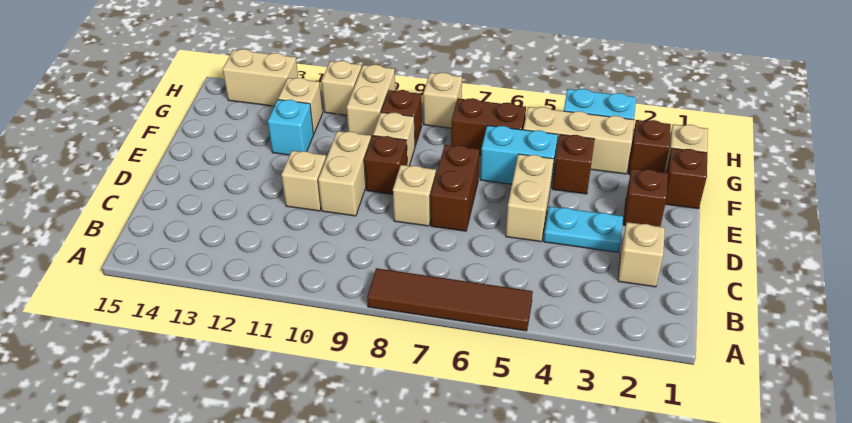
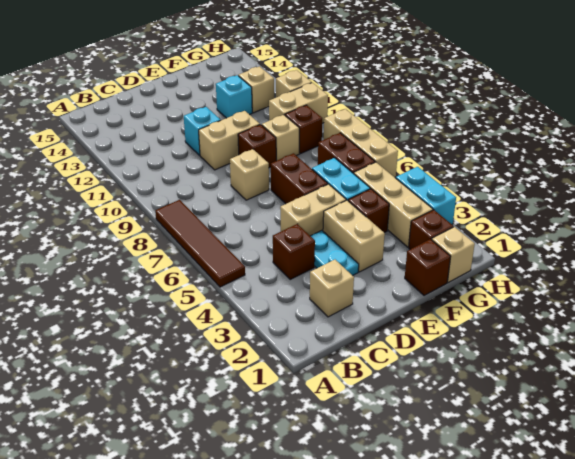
brown 1x2 brick [431,145,479,231] -> brown 1x2 brick turned to [271,153,328,204]
tan 1x1 brick [281,151,326,211] -> cyan 1x1 brick [184,107,221,155]
brown 1x1 brick [623,169,668,227] -> brown 1x1 brick moved to [273,224,315,279]
tan 1x1 brick [423,73,462,128] -> tan 1x3 brick [324,109,398,178]
tan 1x2 brick [223,49,298,106] -> tan 1x2 brick moved to [323,200,385,272]

